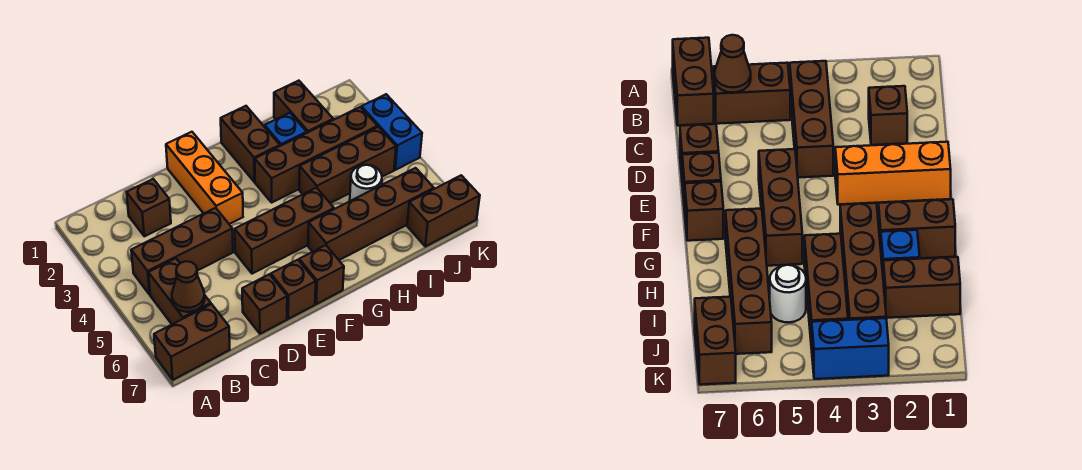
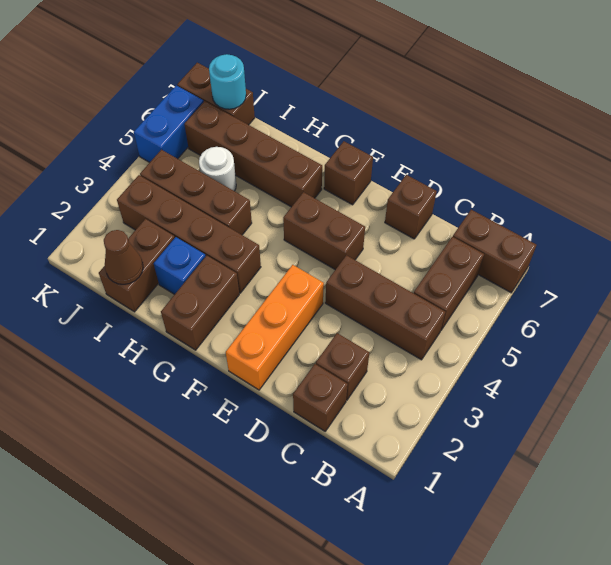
brown 1x1 cone [172,261,205,312] -> brown 1x1 cone moved to [104,230,143,284]
brown 1x3 brick [235,188,334,274] -> brown 1x2 brick [283,192,365,270]
brown 1x1 brick [271,260,316,319] -> brown 1x1 brick moved to [293,364,348,431]
none -> cyan 1x1 round brick [209,54,246,109]
blue 1x2 brick [362,94,422,170] -> blue 1x2 brick moved to [134,85,203,162]

